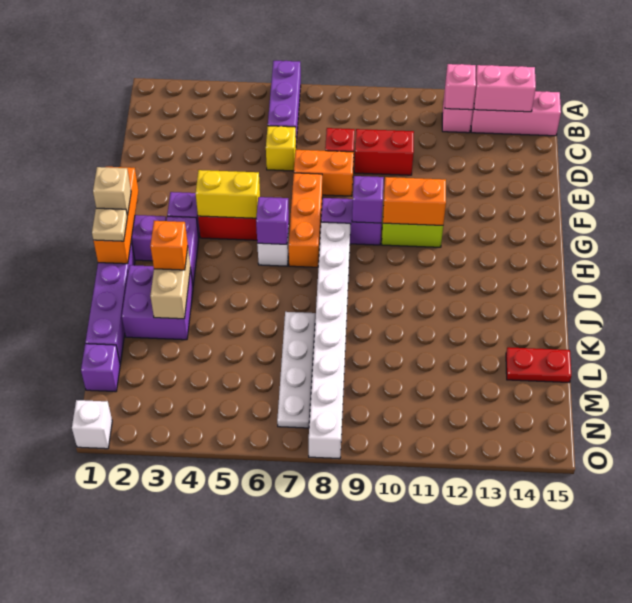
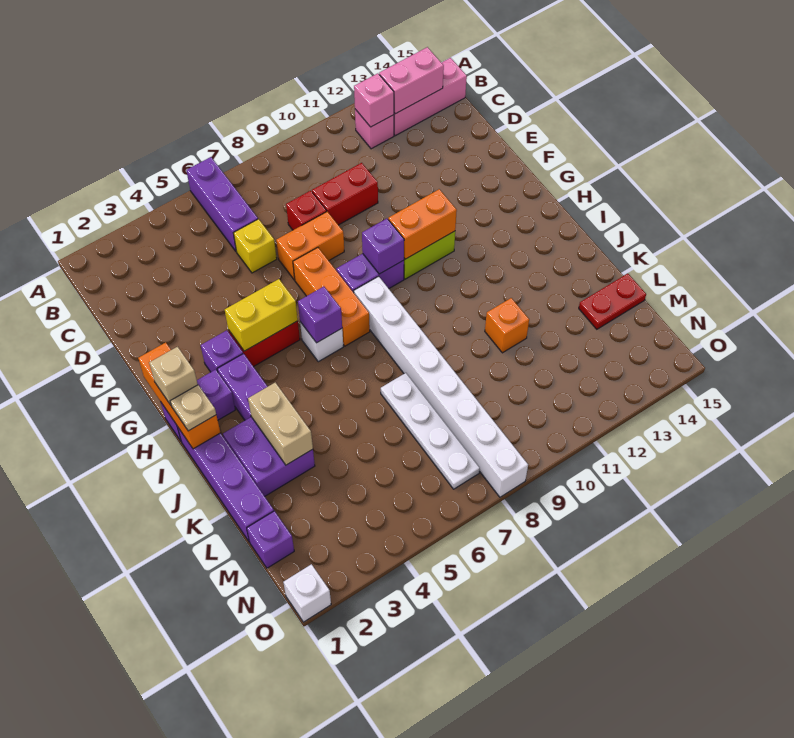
orange 1x1 brick [150,221,188,270] -> orange 1x1 brick moved to [485,298,529,353]

